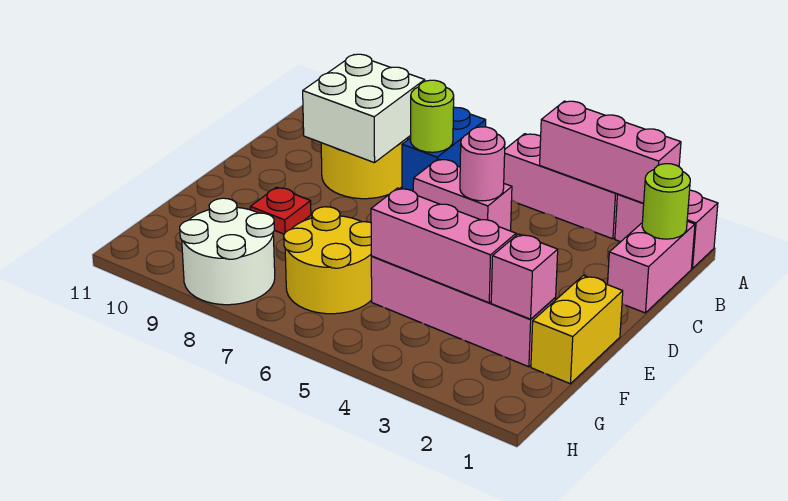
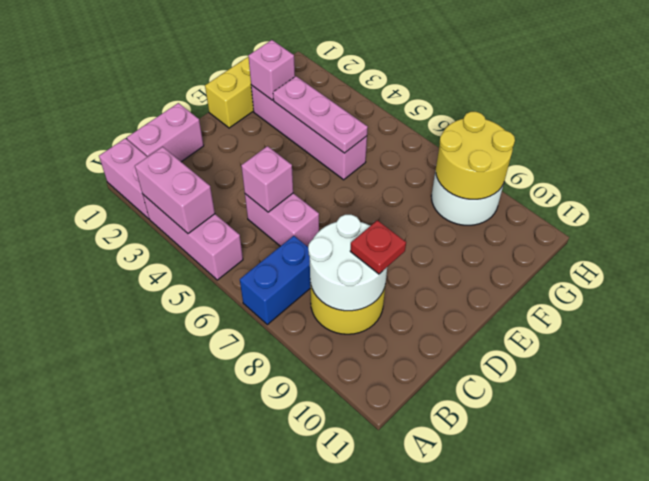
pink 1x3 brick [540,101,681,203] -> pink 1x2 brick [135,147,215,234]
lime 1x1 round brick [642,164,690,239] -> none
lime 1x1 round brick [410,80,454,152] -> none
white 2x2 brick [303,54,425,163] -> white 2x2 round brick [308,215,387,311]
pink 1x1 round brick [460,127,505,201] -> pink 1x1 brick [241,146,293,212]
red 1x1 plate [250,187,311,234] -> red 1x1 plate moved to [350,220,406,274]
pink 1x3 brick [371,188,516,303] -> pink 1x3 plate [273,76,368,153]
yellow 2x2 round brick [284,207,372,314] -> yellow 2x2 round brick moved to [436,112,515,199]

